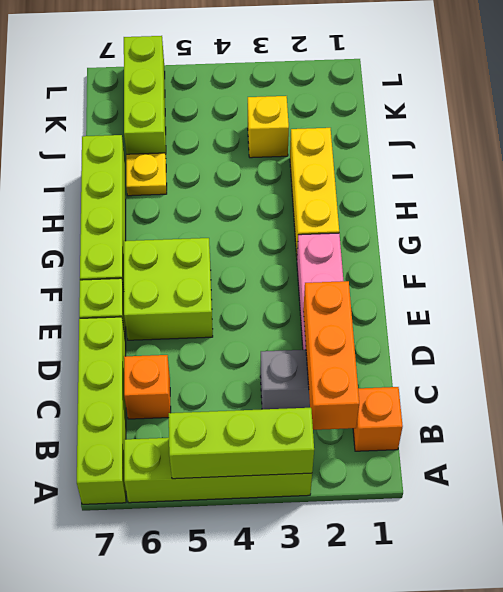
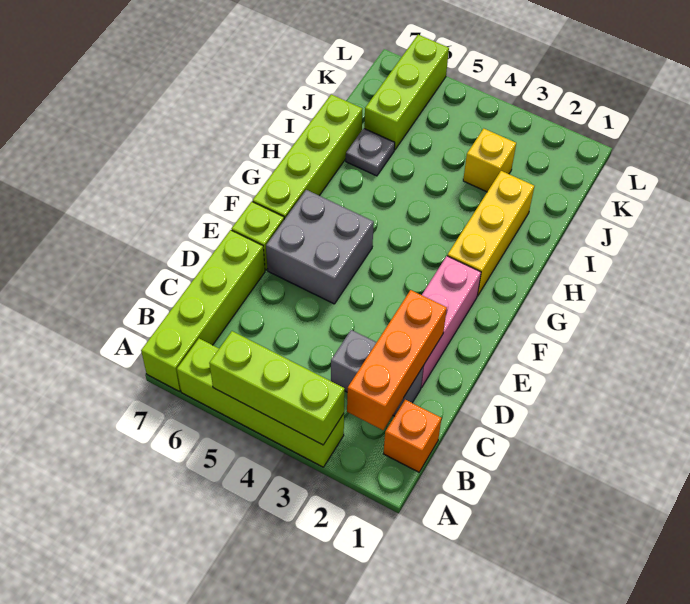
orange 1x1 brick [124,355,171,419] -> none
lime 2x2 brick [124,238,213,340] -> grey 2x2 brick [266,190,374,304]
yellow 1x1 plate [126,153,167,196] -> grey 1x1 plate [346,128,395,176]

